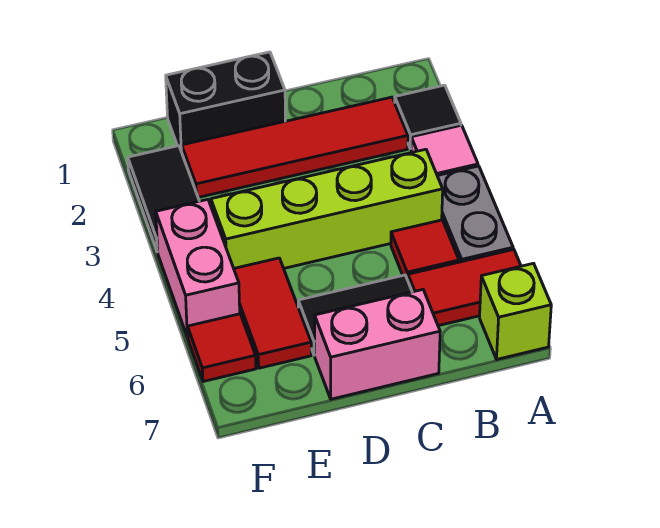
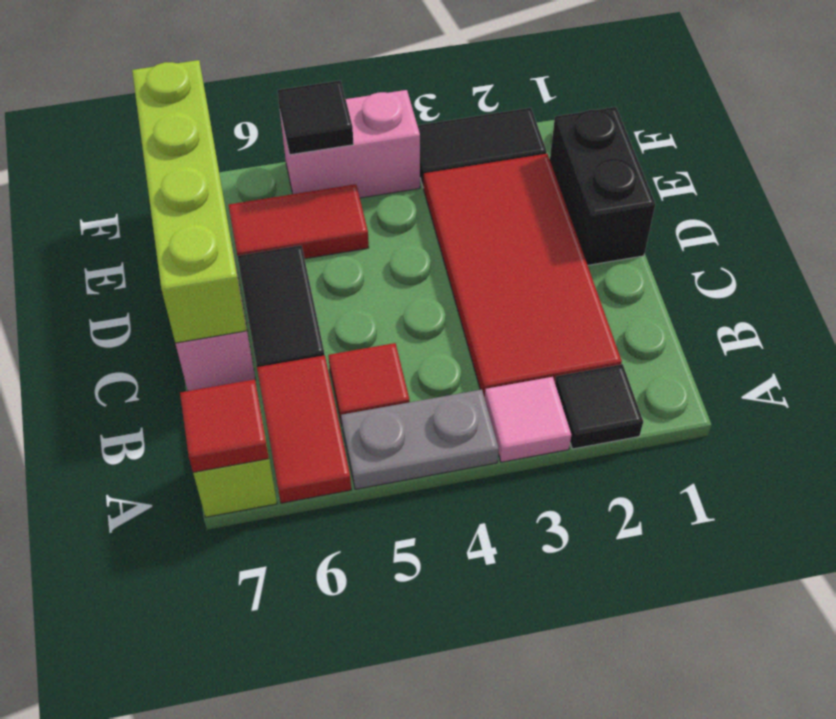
red 1x4 tile [182,97,408,197] -> red 2x4 tile [424,154,622,398]
lime 1x4 brick [211,149,443,268] -> lime 1x4 brick moved to [132,60,247,343]
none -> black 1x1 tile [277,80,354,155]
red 1x1 tile [188,314,256,382] -> red 1x1 tile moved to [180,379,269,472]

